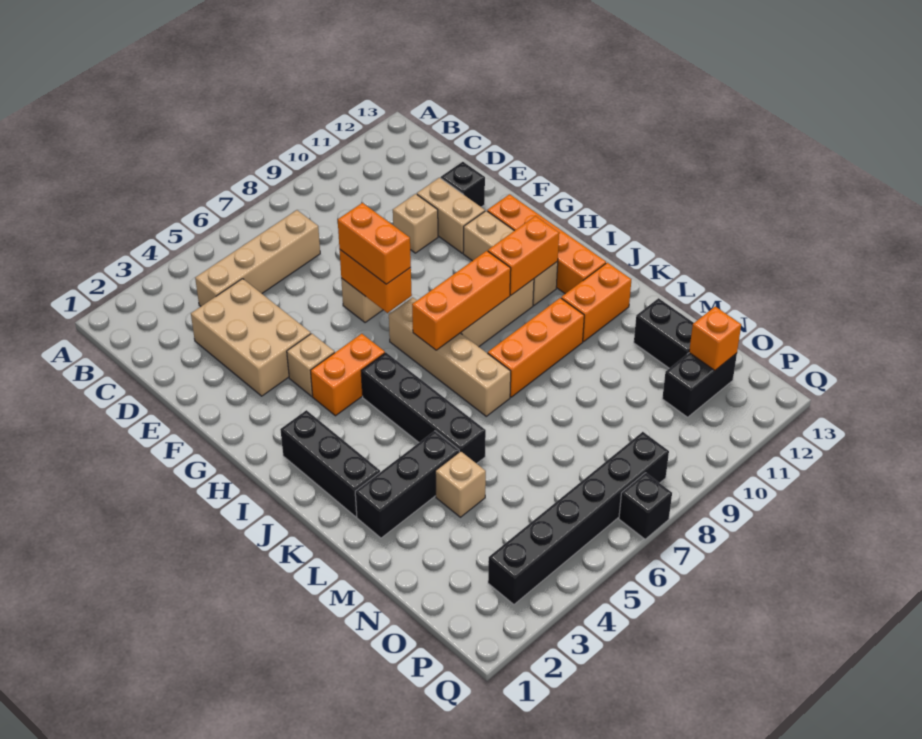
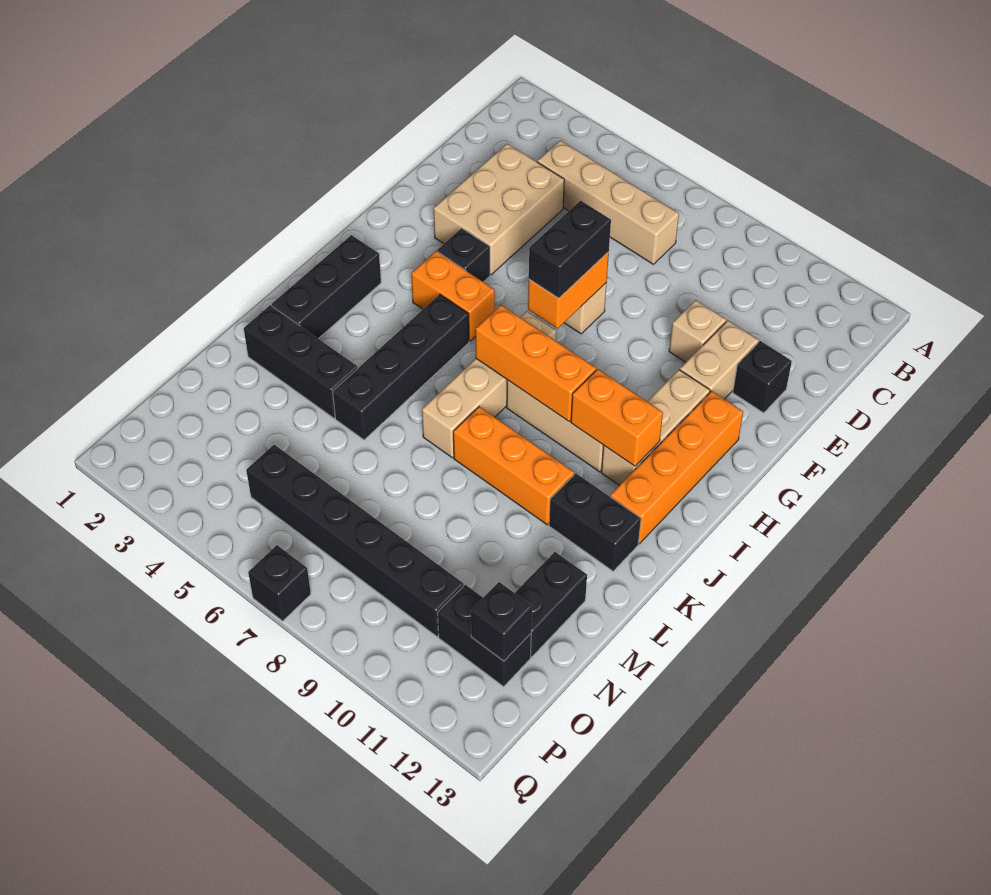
orange 1x2 brick [338,203,411,284] -> black 1x2 brick [529,201,611,298]
tan 1x1 brick [287,334,335,396] -> black 1x1 brick [437,228,490,282]
orange 1x2 brick [561,263,631,342] -> black 1x2 brick [549,474,641,571]
tan 1x1 brick [435,451,486,517] -> none
orange 1x1 brick [689,306,741,370] -> black 1x1 brick [471,582,532,661]
black 1x6 brick [488,432,669,604] -> black 1x6 brick moved to [246,445,464,637]

